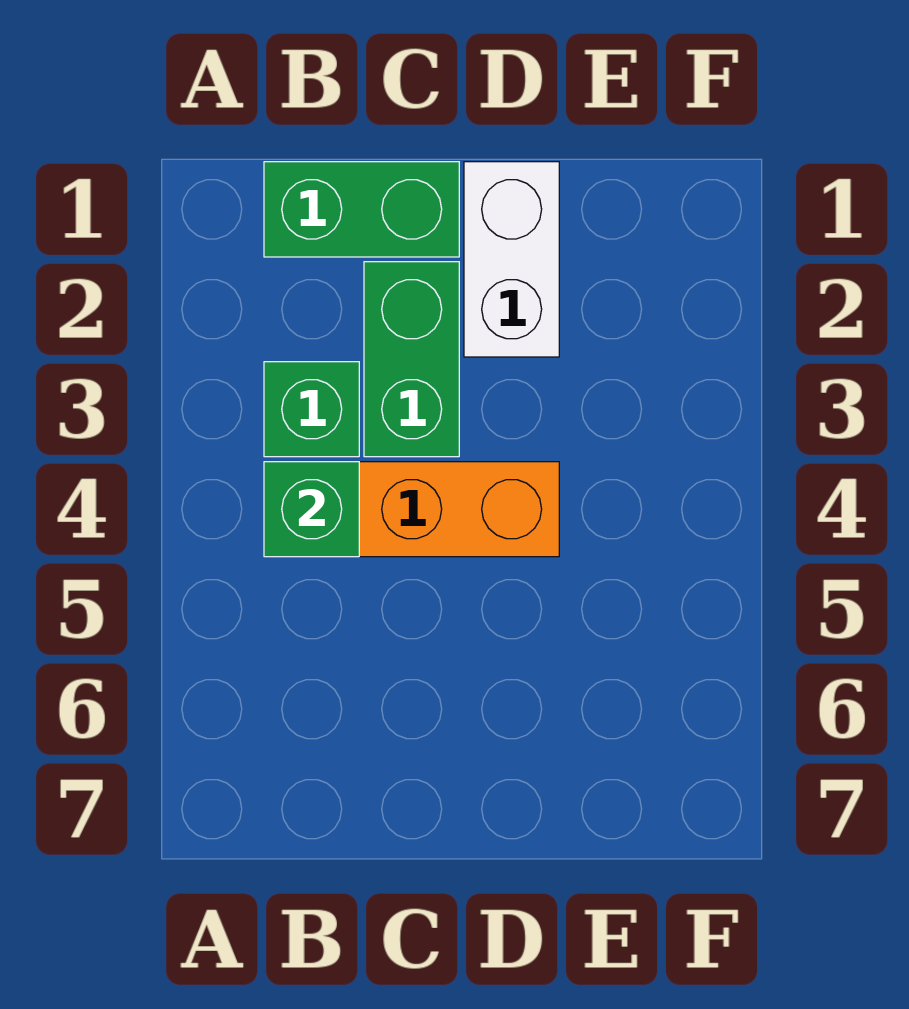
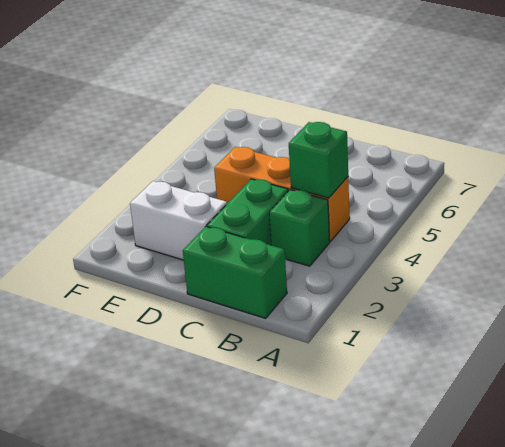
white 1x2 brick [464,162,559,357] -> white 1x2 brick turned to [130,181,227,260]

